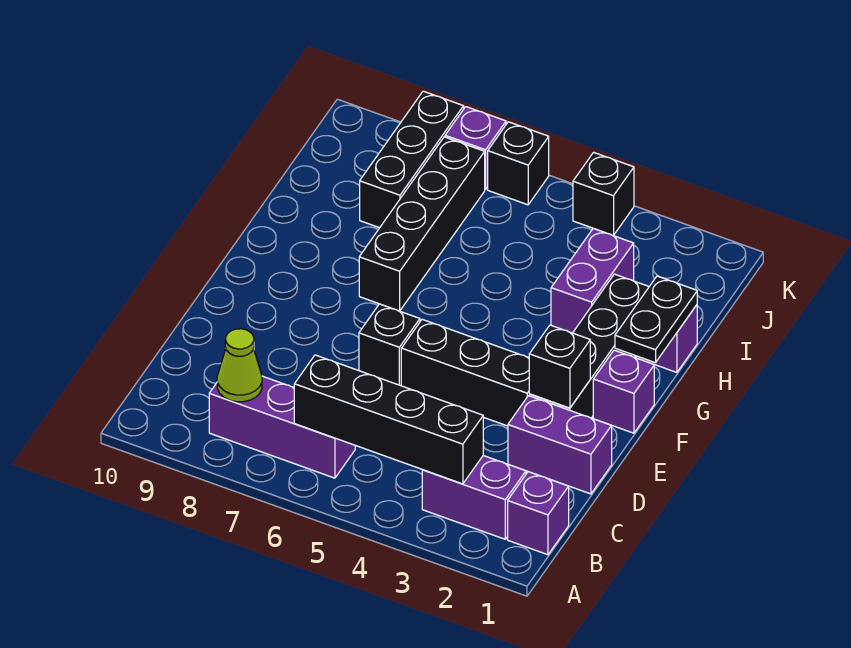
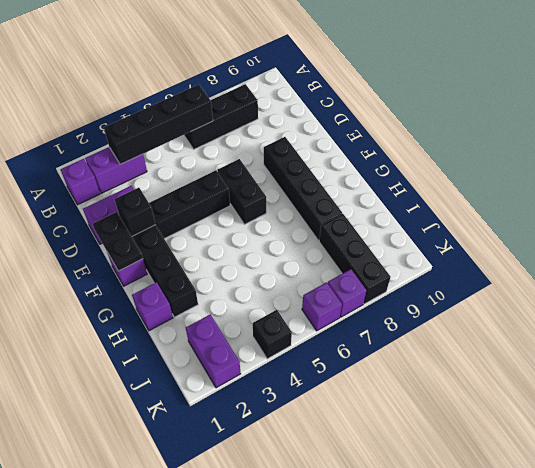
purple 1x3 brick [209,376,355,478] -> black 1x3 brick [184,84,258,149]
lime 1x1 cone [217,329,262,402] -> none
black 1x1 brick [359,304,420,386] -> black 1x2 brick [217,159,266,224]
black 1x2 plate [615,276,697,363] -> black 1x2 plate moved to [93,212,143,271]
black 1x4 brick [359,137,485,311] -> black 1x4 brick moved to [264,137,342,241]
purple 1x2 brick [551,229,634,333] -> purple 1x2 brick moved to [186,314,241,388]
black 1x1 brick [488,122,549,205] -> purple 1x1 brick [302,282,342,331]

